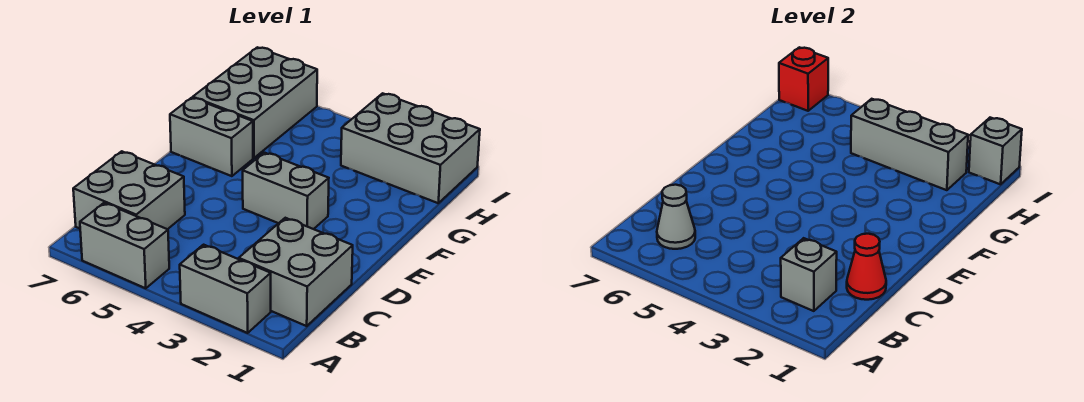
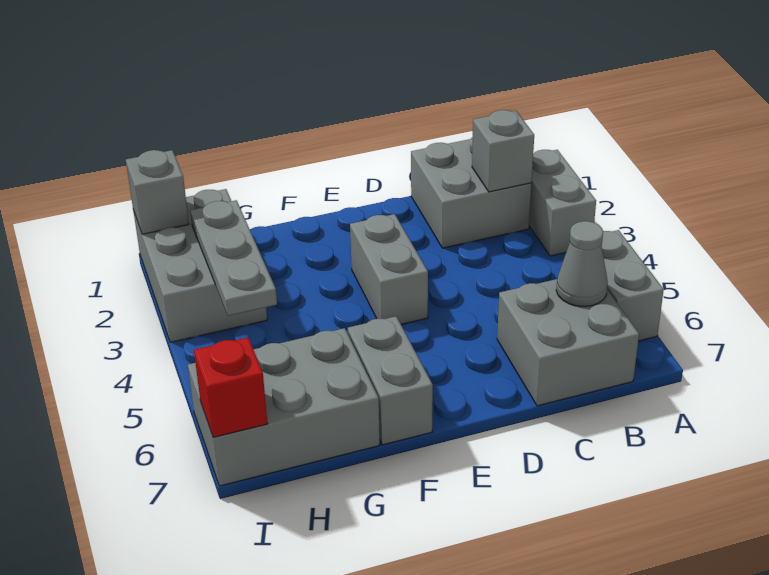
red 1x1 cone [847,234,886,300] -> none
grey 1x3 brick [851,99,968,190] -> grey 1x3 plate [190,200,277,316]

